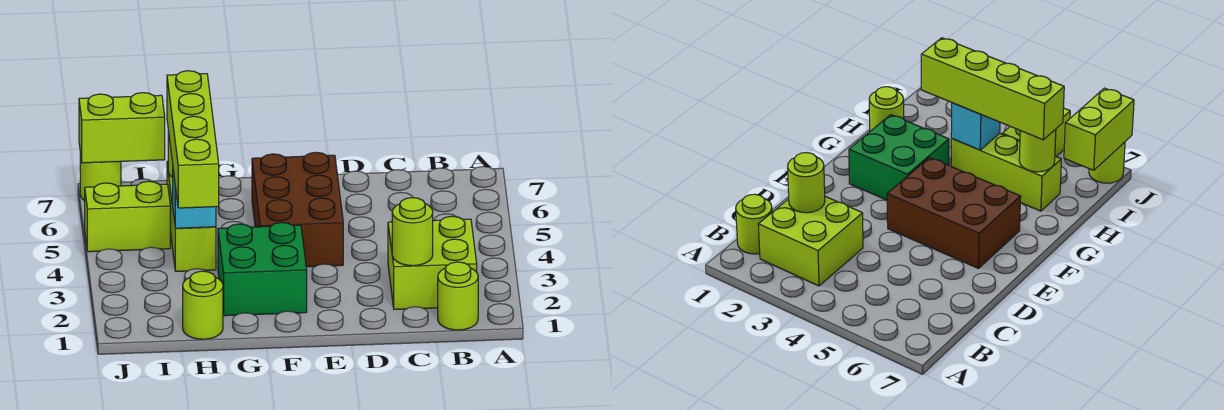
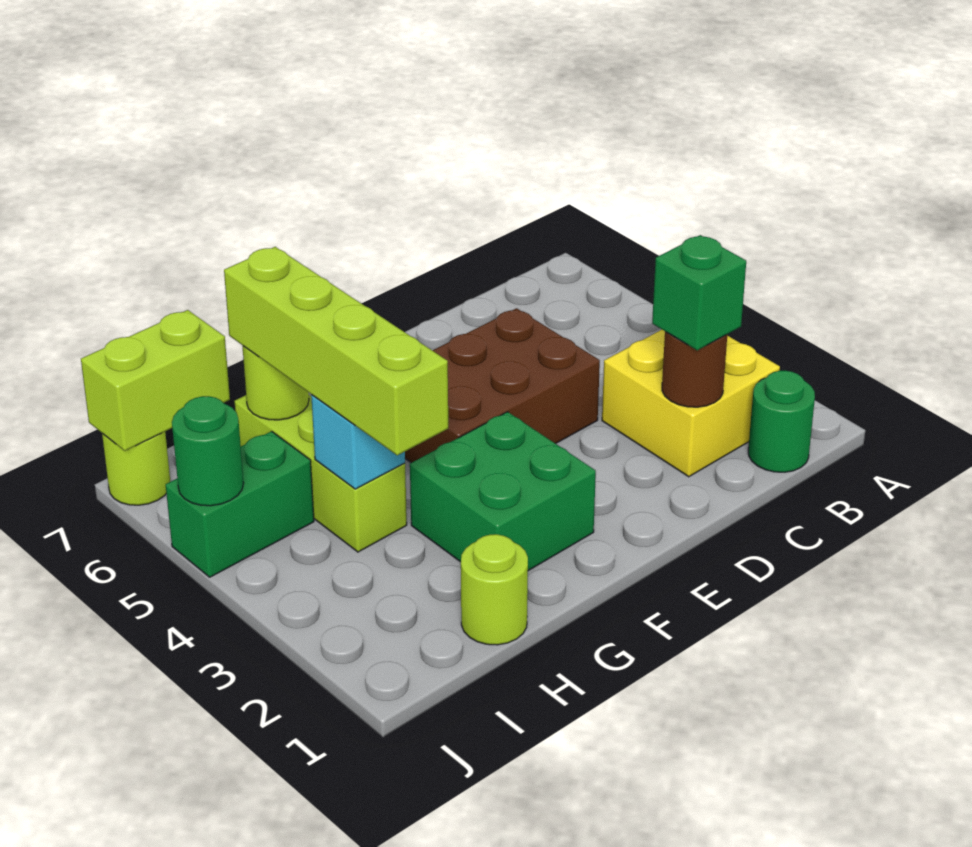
lime 1x1 round brick [438,262,478,330] -> green 1x1 round brick [748,371,815,472]
lime 2x2 brick [388,216,477,309] -> yellow 2x2 brick [602,330,780,477]
lime 1x1 round brick [392,198,433,266] -> brown 1x1 round brick [662,332,727,407]
none -> green 1x1 brick [652,235,746,350]
brown 2x3 brick [252,152,343,267] -> brown 2x3 brick turned to [405,308,600,463]
lime 1x2 brick [85,181,170,252] -> green 1x2 brick [166,431,314,577]
none -> green 1x1 round brick [172,396,244,506]

